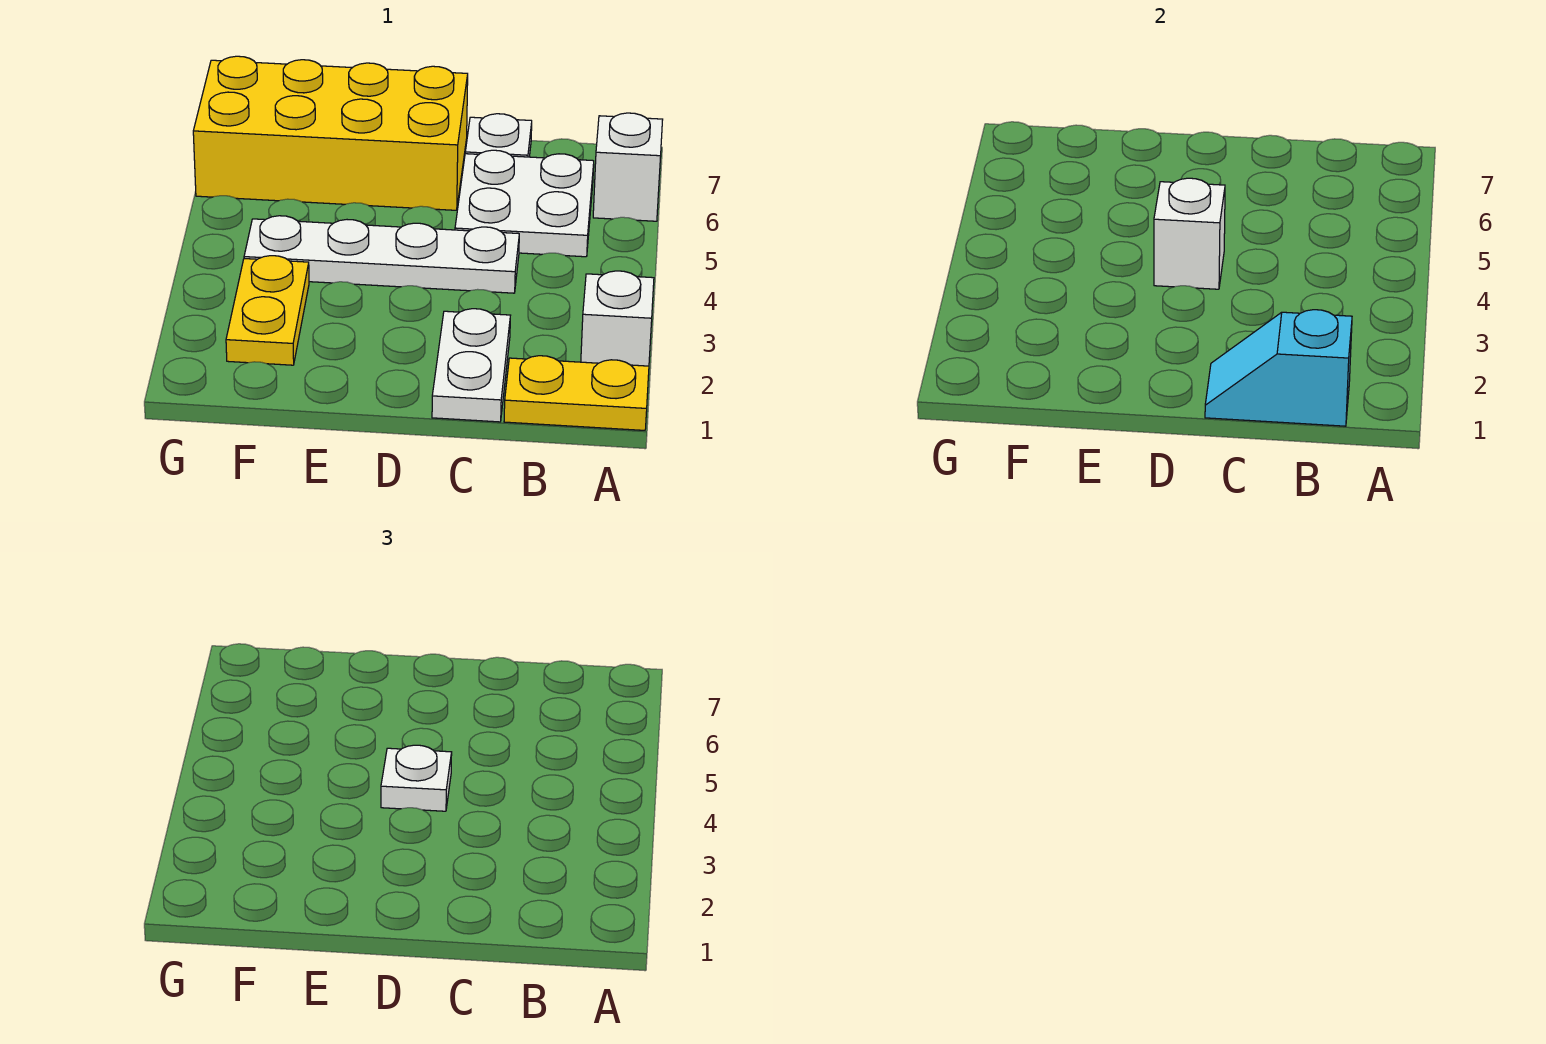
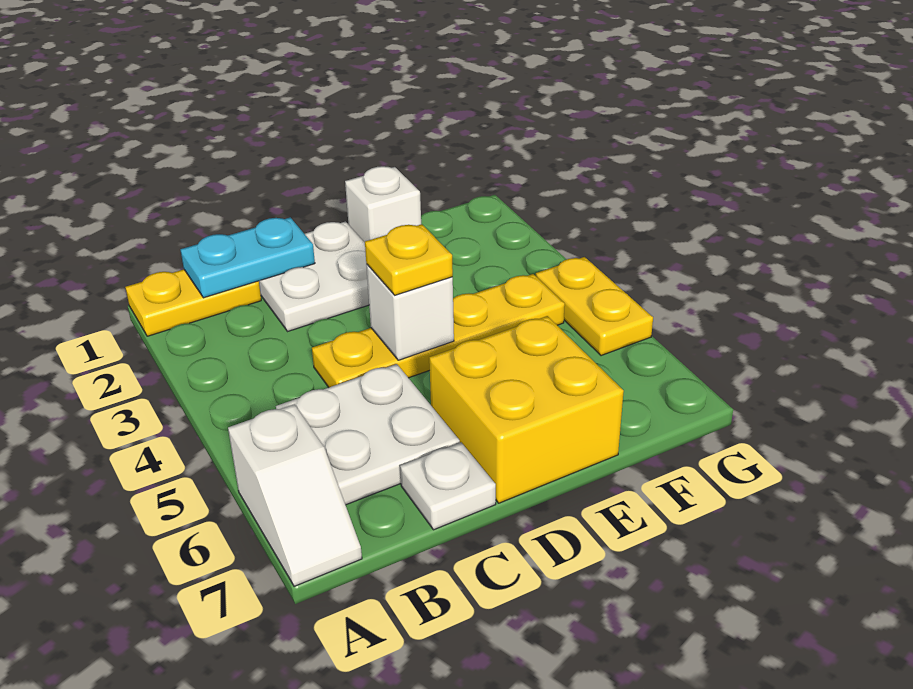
white 1x1 brick [581,271,654,366] -> white 1x1 brick moved to [345,166,421,242]
cyan 1x2 slope [1205,310,1352,426] -> cyan 1x2 plate [180,217,315,298]
white 1x2 plate [432,309,510,422] -> white 2x2 plate [259,222,369,331]
white 1x4 plate [244,216,519,293] -> yellow 1x4 plate [312,274,565,387]
white 1x1 plate [381,745,452,811] -> yellow 1x1 plate [365,224,453,295]
yellow 2x4 brick [193,56,468,210] -> yellow 2x2 brick [429,316,624,503]
yellow 1x2 plate [226,256,309,365] -> yellow 1x2 plate moved to [536,257,653,356]

